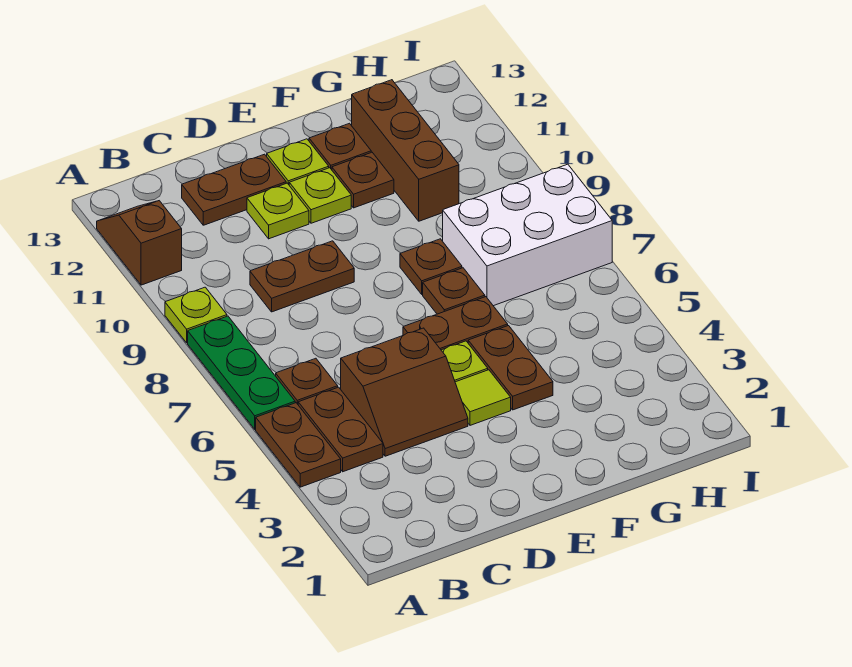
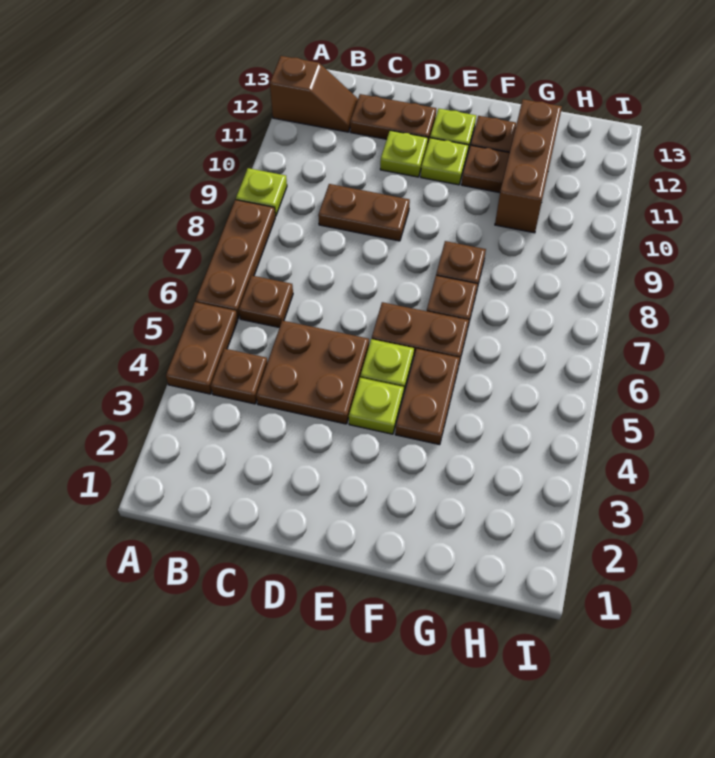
green 1x3 plate [188,316,295,429] -> brown 1x3 plate [195,200,275,319]
brown 1x2 slope [97,201,182,285] -> brown 1x2 slope turned to [270,56,358,132]
brown 1x2 plate [298,387,383,472] -> brown 1x1 plate [211,349,268,404]
brown 2x2 slope [341,328,468,456] -> brown 2x2 plate [256,320,369,424]
lime 1x1 tile [455,370,511,425] -> lime 1x1 plate [349,378,404,434]
white 2x3 brick [443,164,612,306] -> none

